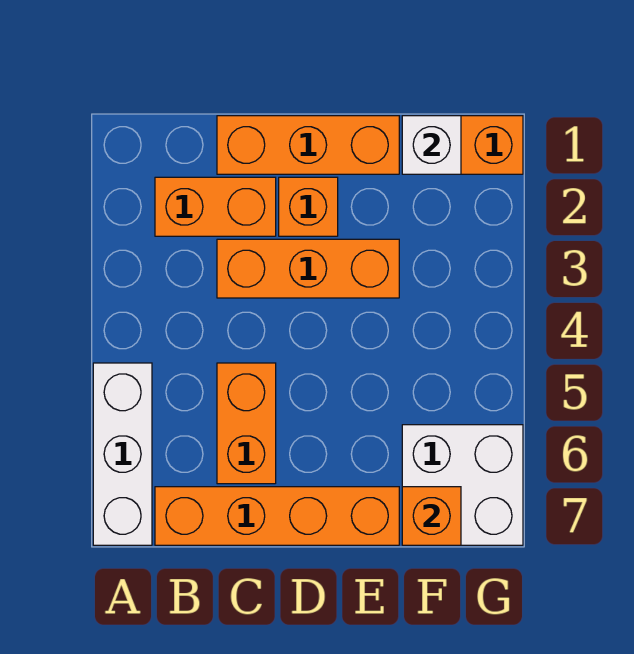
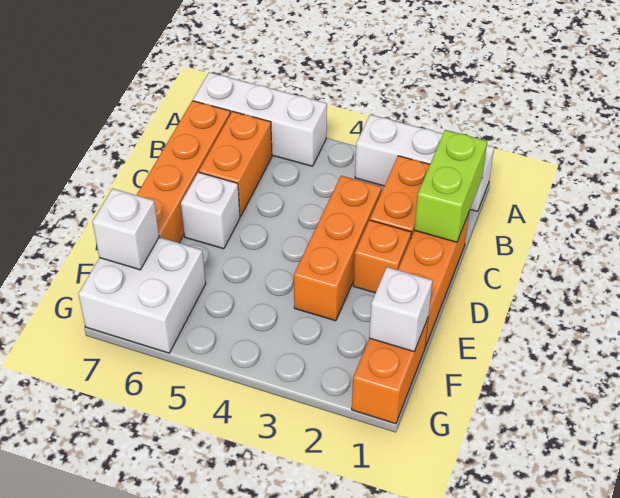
none -> white 1x3 brick [355,115,494,211]
none -> lime 1x2 brick [414,130,487,242]
orange 1x2 brick [217,363,276,484] -> orange 1x2 brick turned to [199,111,272,216]
none -> white 1x1 brick [181,172,240,249]
orange 1x1 brick [402,487,461,545] -> white 1x1 brick [92,189,159,270]

